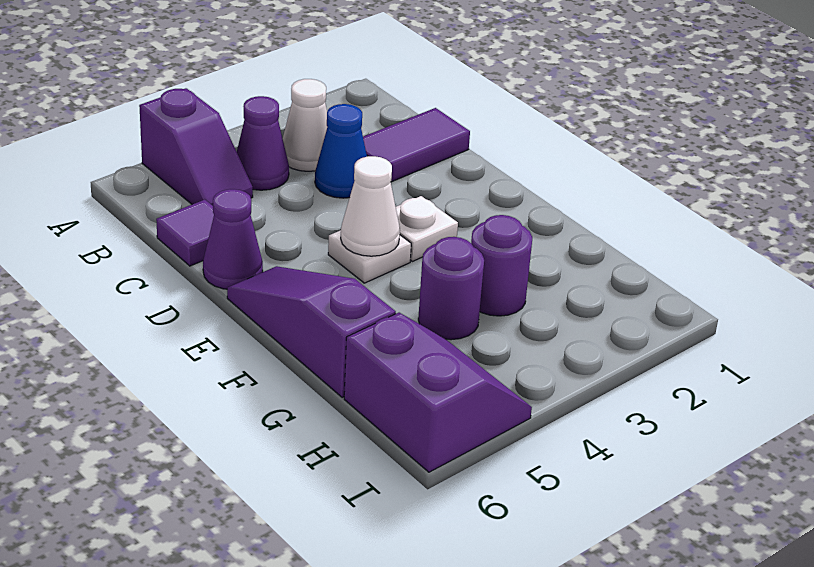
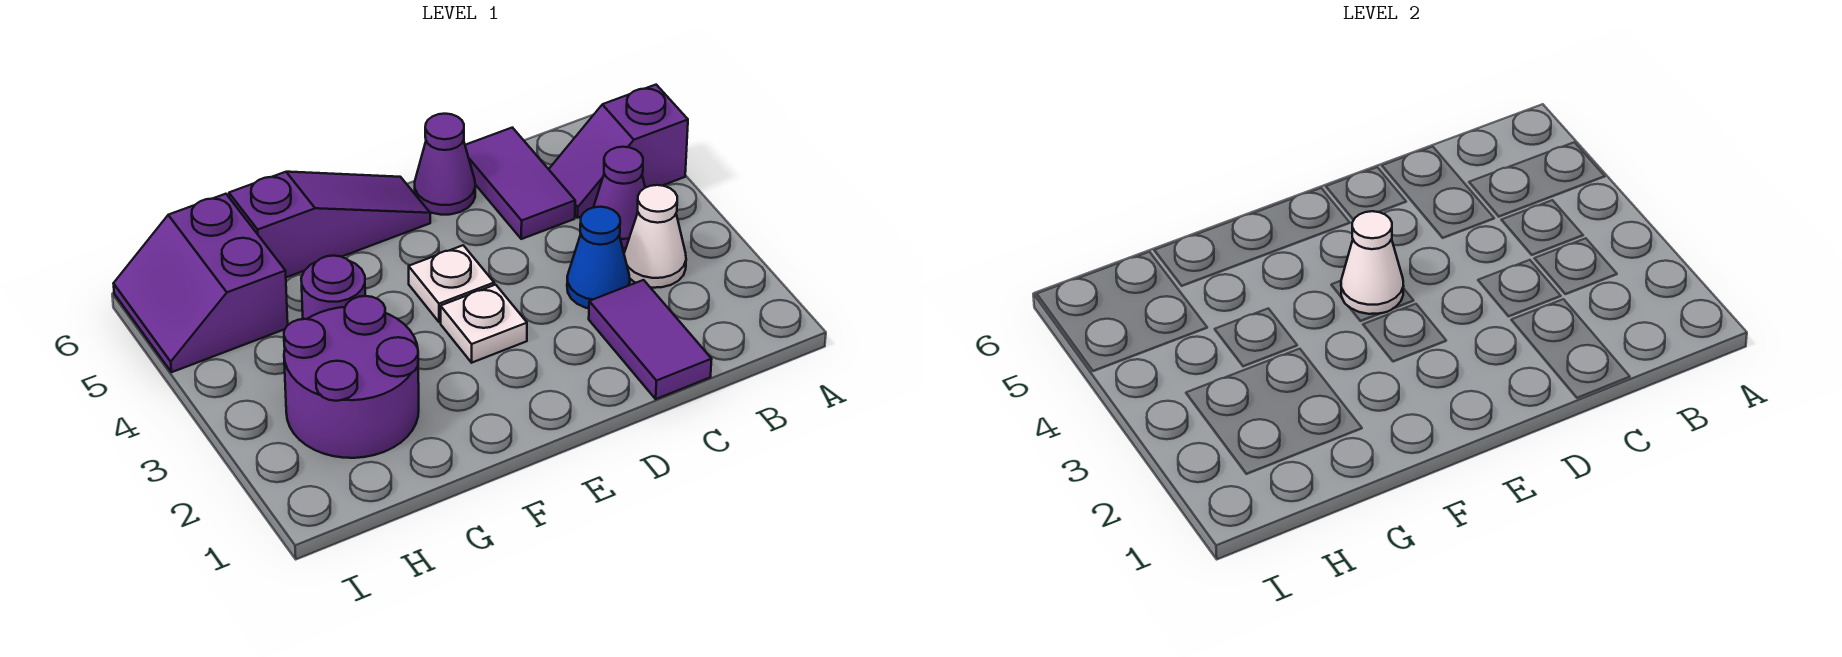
purple 1x1 tile [156,200,214,266] -> purple 1x2 tile [465,128,575,239]
purple 1x1 round brick [471,215,532,316] -> purple 2x2 round brick [284,296,419,458]
purple 2x2 slope [344,313,532,472] -> purple 2x2 slope turned to [114,194,288,372]

